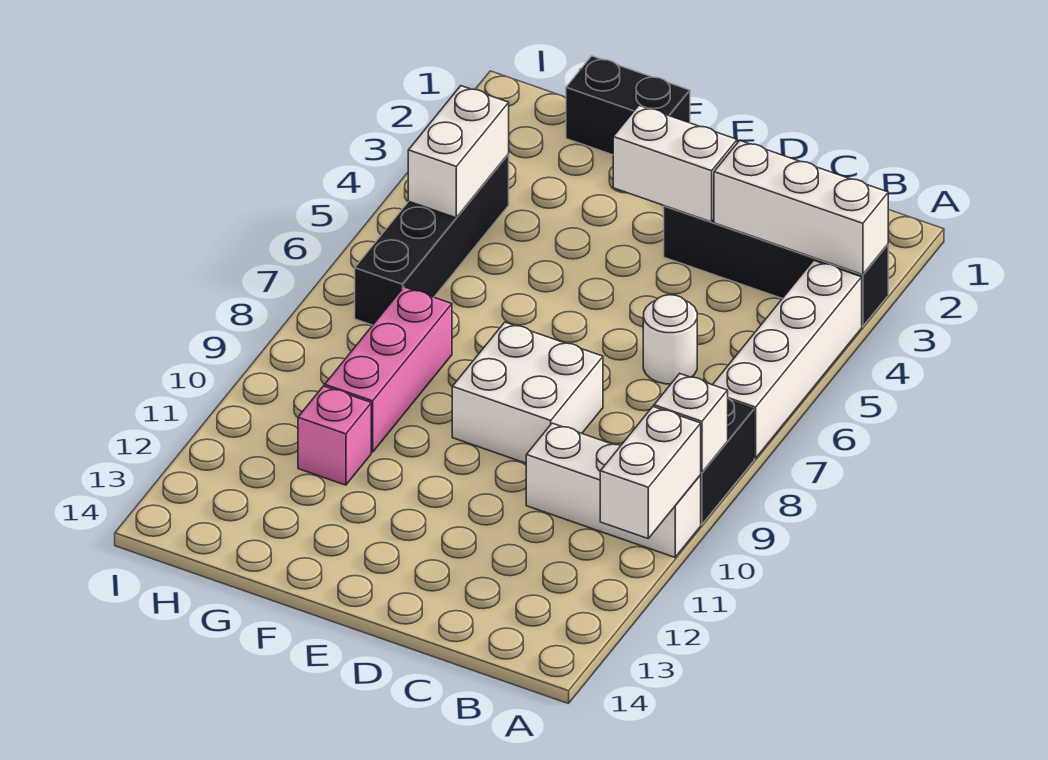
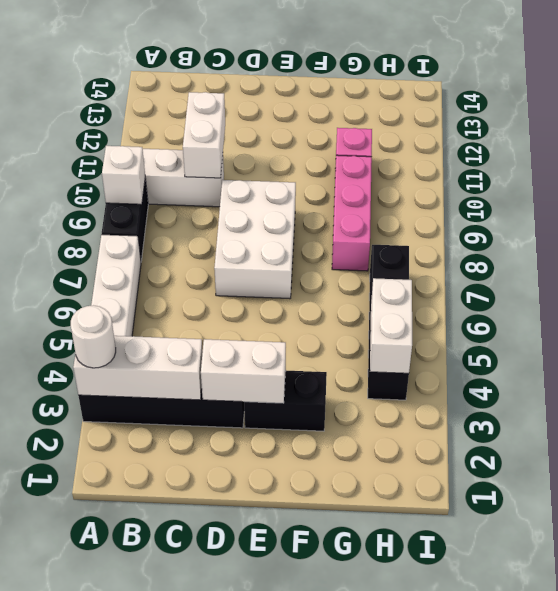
white 1x2 brick [600,407,701,538] -> white 1x2 brick moved to [183,92,225,178]
white 1x1 round brick [643,295,697,384] -> white 1x1 round brick moved to [71,305,116,368]
white 2x2 brick [452,322,603,463] -> white 2x3 brick [214,180,296,299]
black 1x2 brick [566,56,690,155] -> black 1x2 brick moved to [244,371,327,431]

